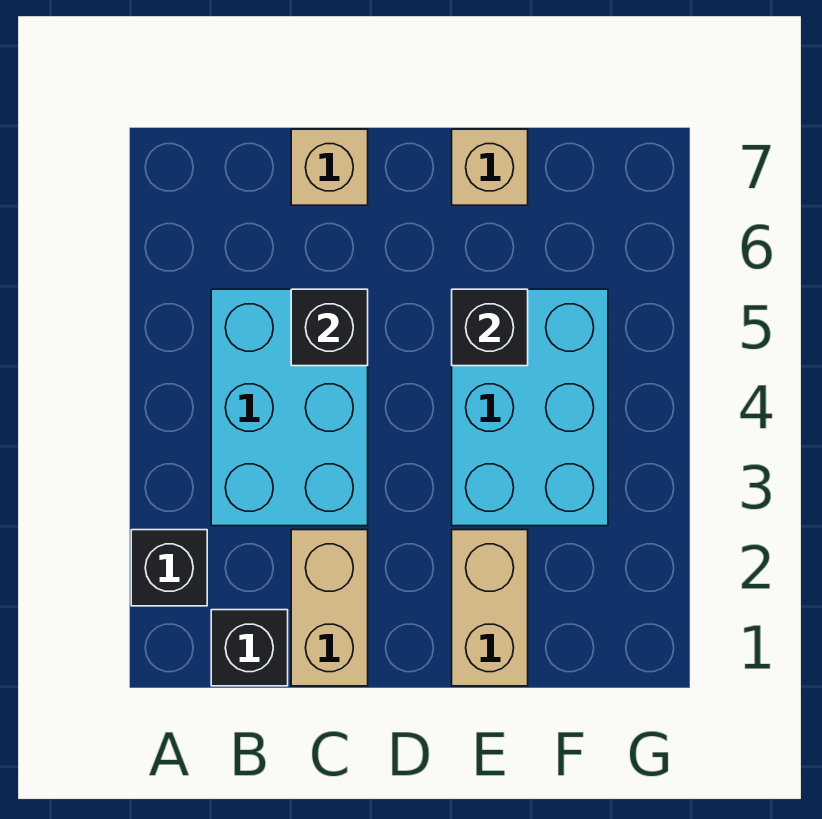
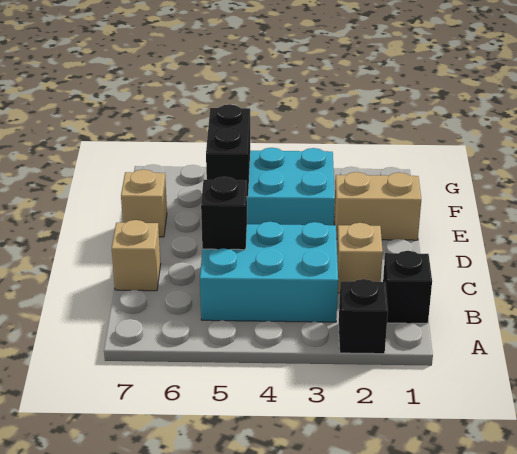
tan 1x2 brick [291,530,368,686] -> tan 1x1 brick [337,223,383,293]
black 1x1 brick [452,289,528,366] -> black 1x2 brick [206,104,250,197]

